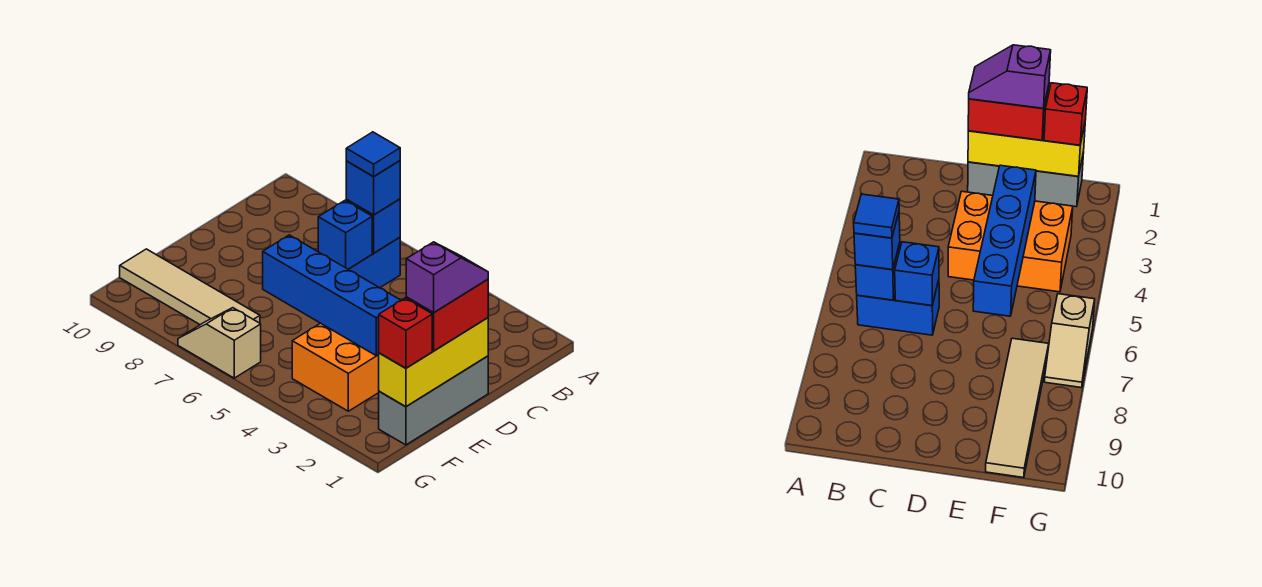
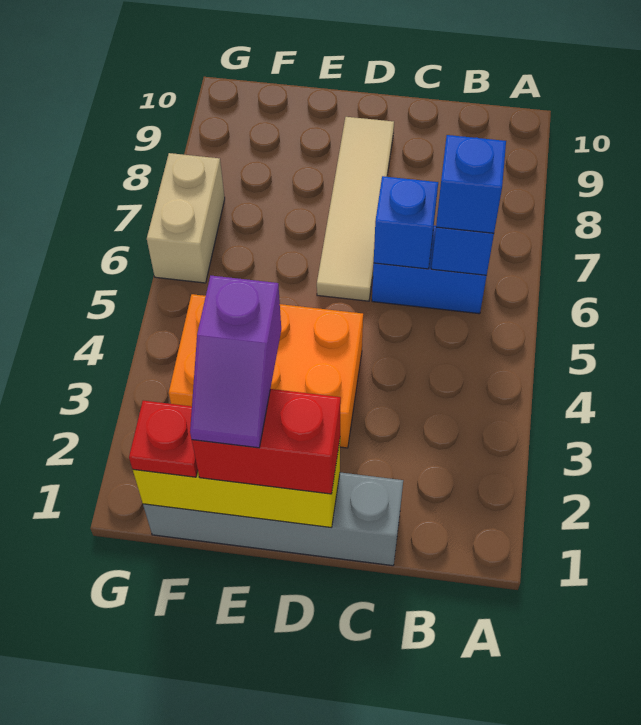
blue 1x1 tile [346,132,400,177] -> none
grey 1x3 brick [379,356,488,445] -> grey 1x4 brick [143,472,403,566]
purple 1x2 slope [406,242,488,313] -> purple 1x2 slope turned to [190,276,281,448]
blue 1x4 brick [263,235,401,355] -> none
red 1x1 brick [379,298,432,368] -> red 1x1 plate [129,401,198,477]
tan 1x4 tile [120,249,260,325] -> tan 1x4 tile moved to [317,117,394,301]
tan 1x2 slope [178,308,261,378] -> tan 1x2 brick [147,153,225,283]

